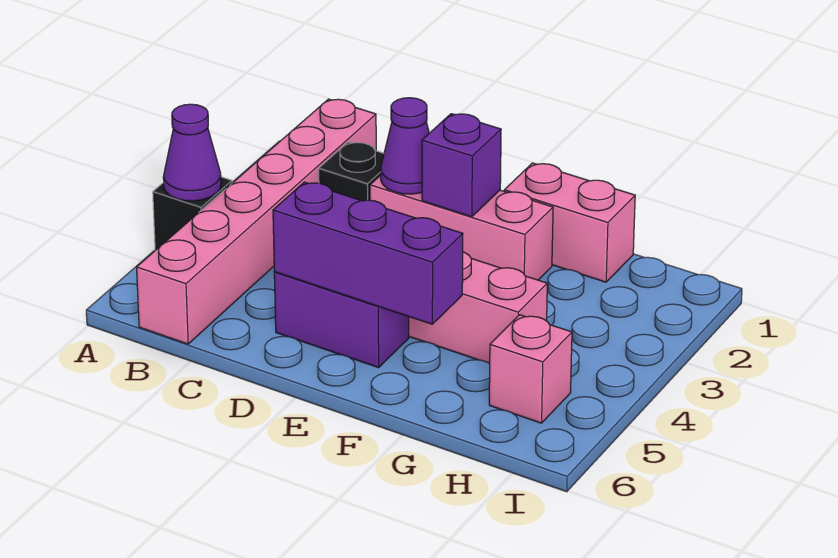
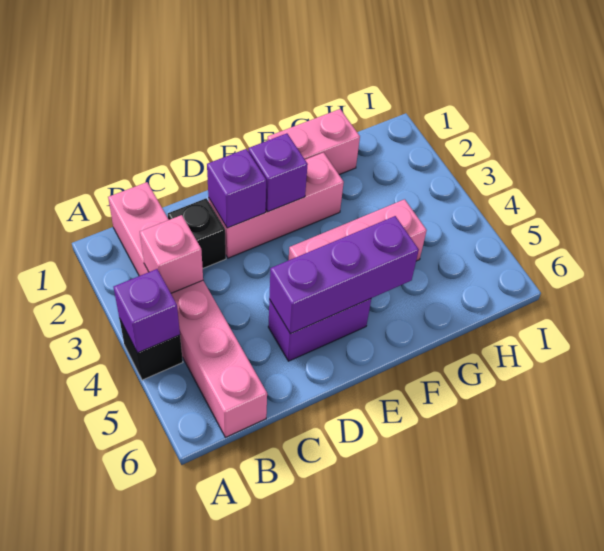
purple 1x1 cone [163,104,221,201] -> purple 1x1 brick [114,269,180,353]
purple 1x1 cone [381,98,429,194] -> purple 1x1 brick [207,149,266,228]
pink 1x1 brick [489,315,572,423] -> pink 1x1 brick moved to [140,215,203,293]

